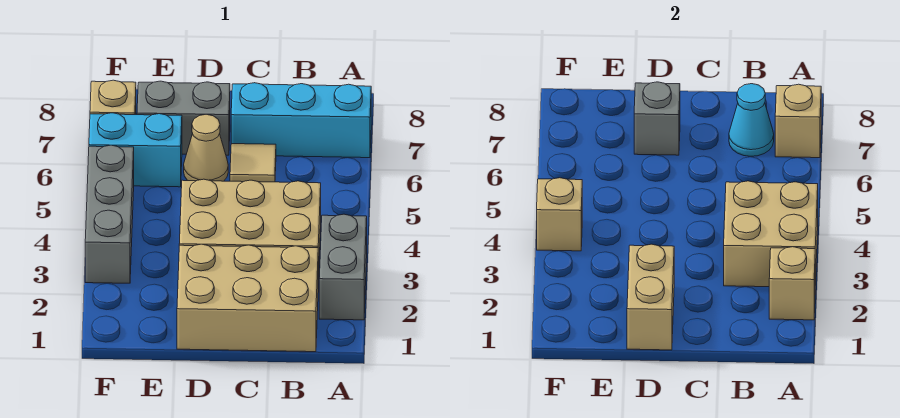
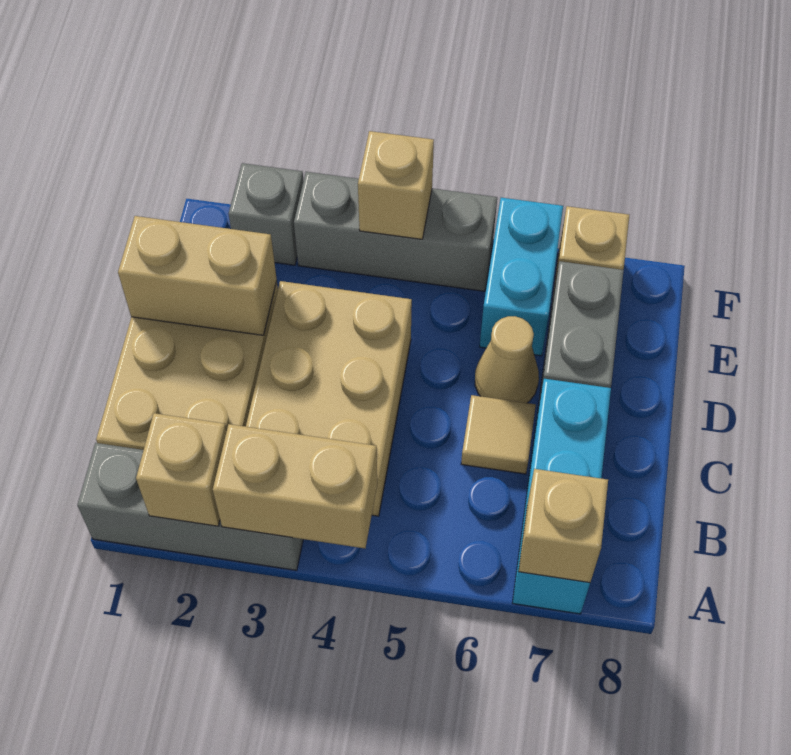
grey 1x2 brick [319,214,367,320] -> grey 1x3 brick [77,443,303,570]
tan 2x2 brick [724,181,818,287] -> tan 1x2 brick [213,424,377,548]
cyan 1x1 cone [729,84,774,156] -> none
grey 1x1 brick [634,82,680,155] -> grey 1x1 brick moved to [229,163,304,265]

